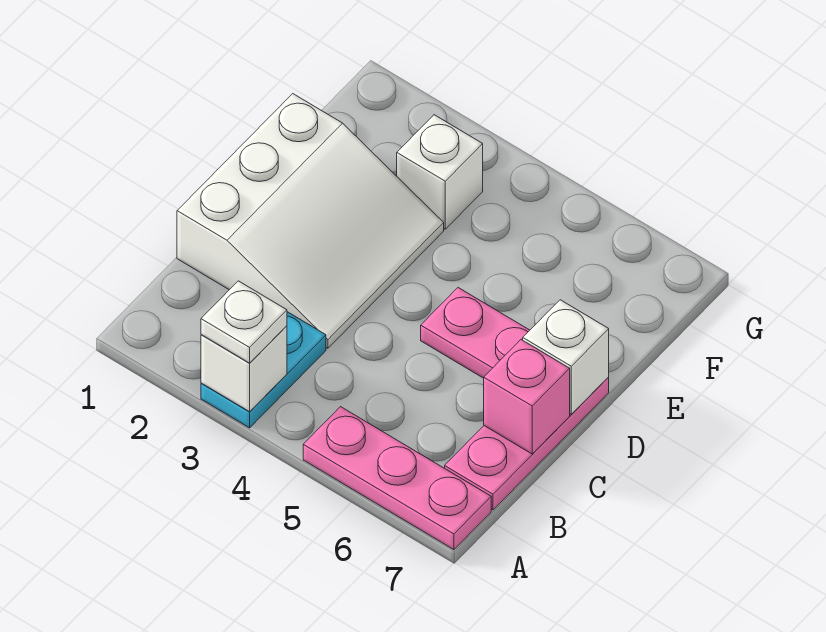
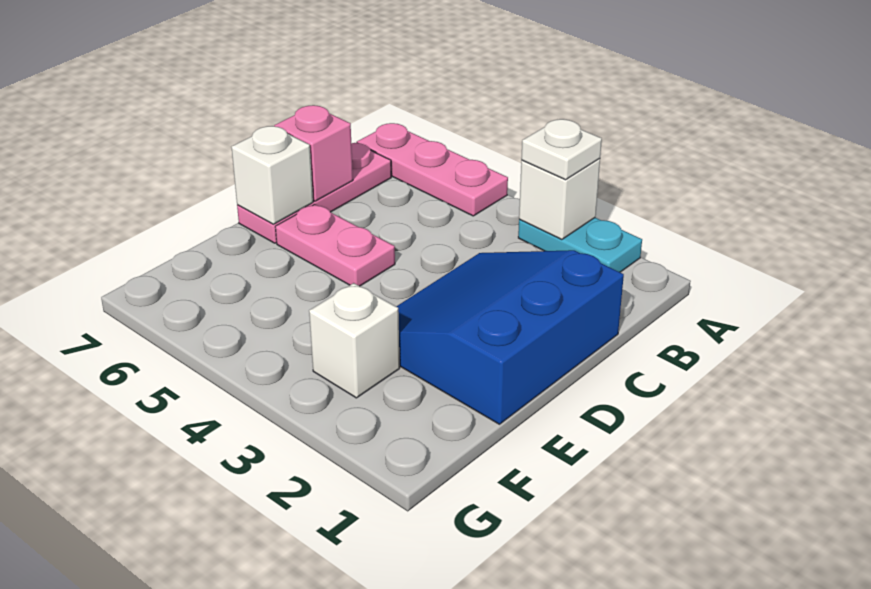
cyan 1x2 plate [201,312,326,428] -> cyan 1x2 plate turned to [518,218,642,272]
white 3x3 slope [177,94,444,348] -> blue 3x3 slope [396,250,624,424]

